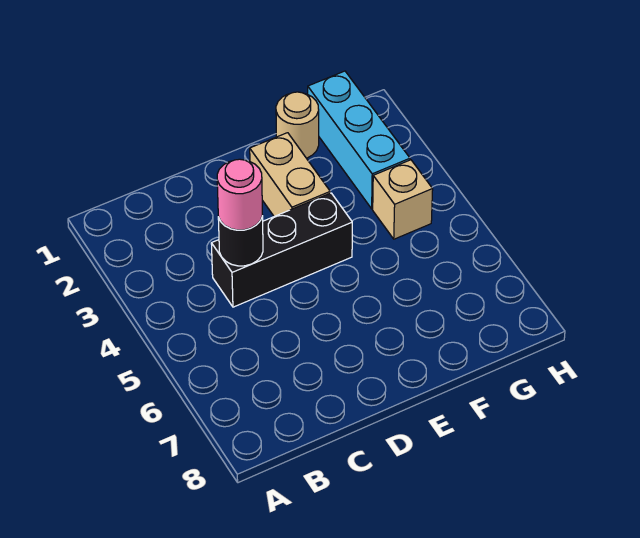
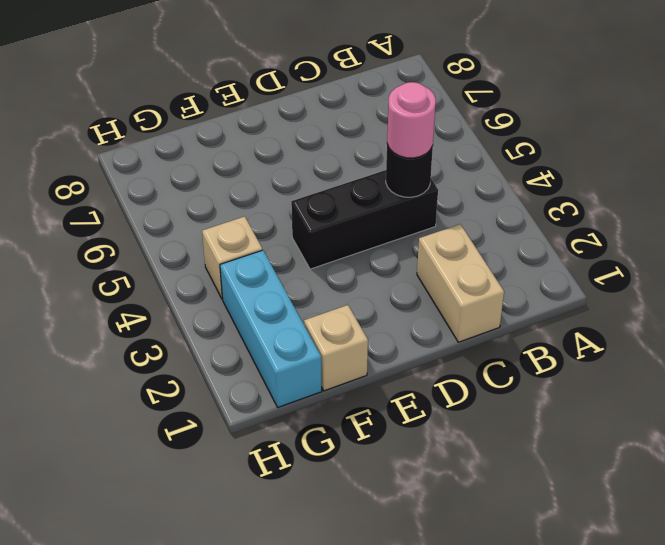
tan 1x2 brick [250,133,330,216] -> tan 1x2 brick moved to [417,224,504,342]
tan 1x1 round brick [276,92,319,158] -> tan 1x1 brick [304,305,368,391]

